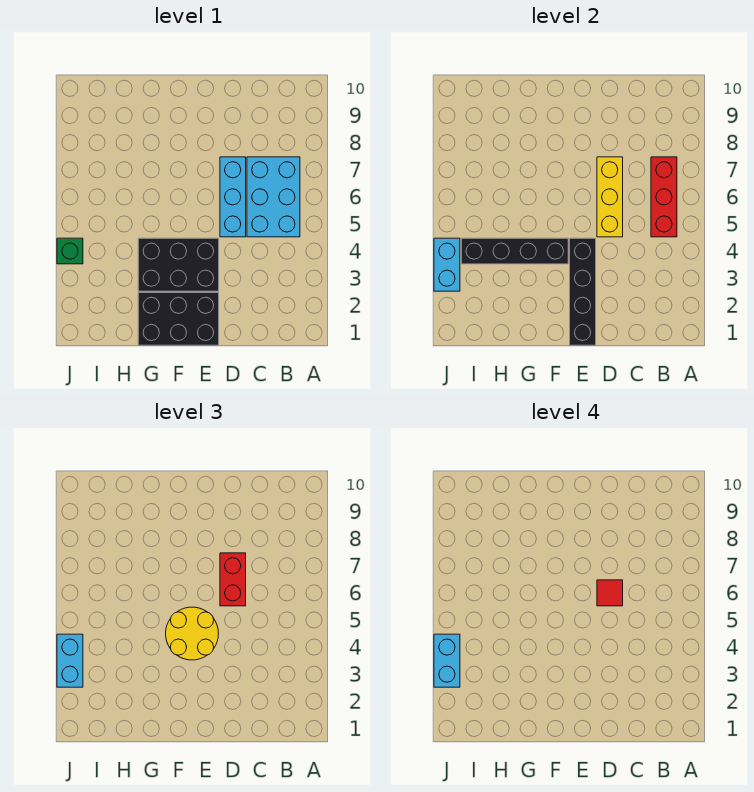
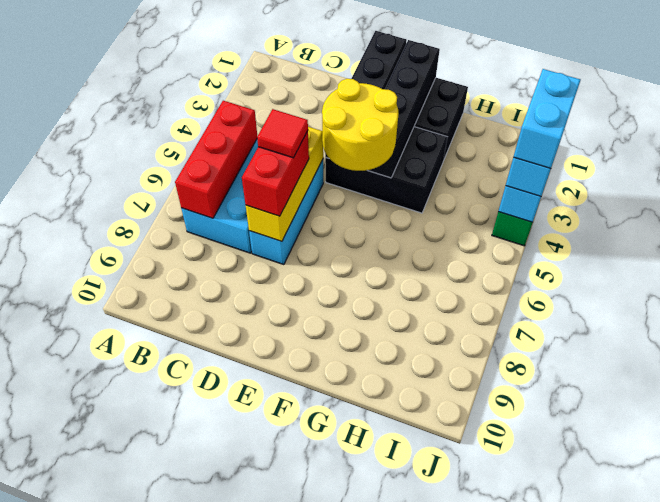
black 1x4 brick [461,238,568,264] -> black 1x4 brick turned to [367,40,440,178]

